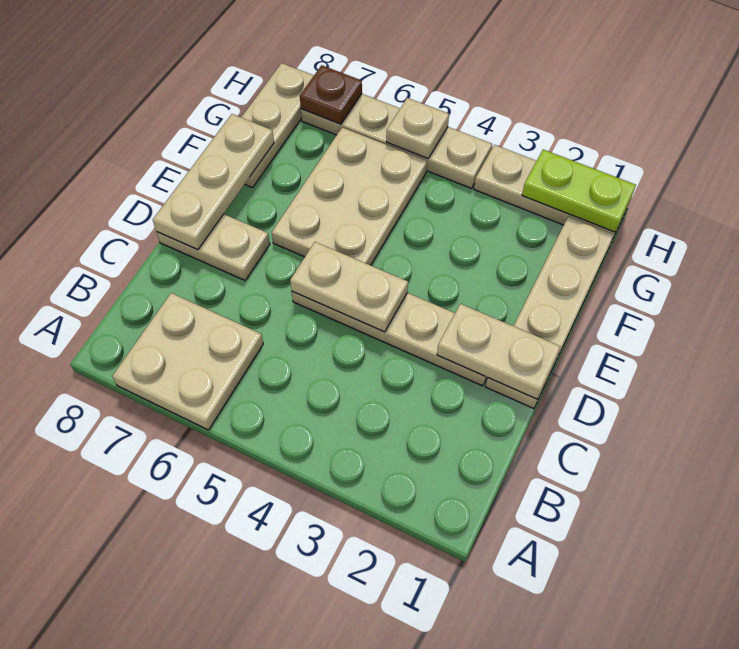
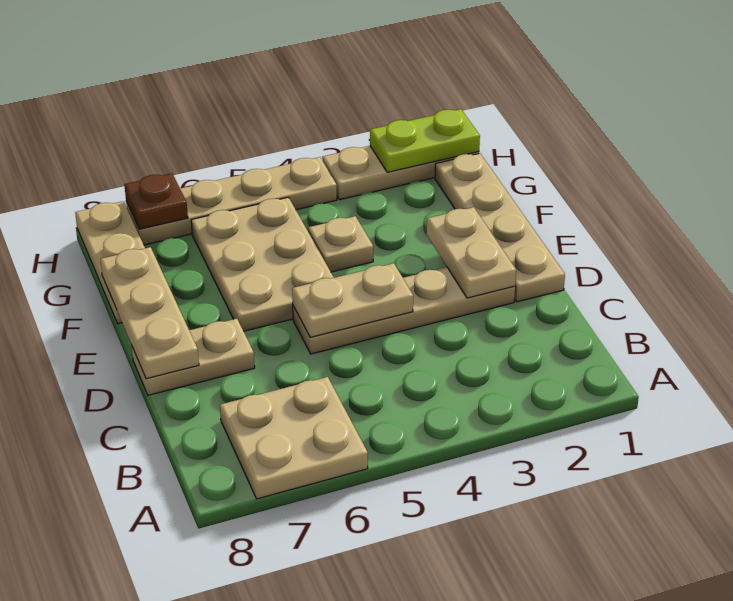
tan 1x2 plate [437,304,561,399] -> tan 1x2 plate turned to [426,207,516,298]
tan 1x1 plate [386,98,449,159] -> tan 1x1 plate moved to [308,216,373,272]

